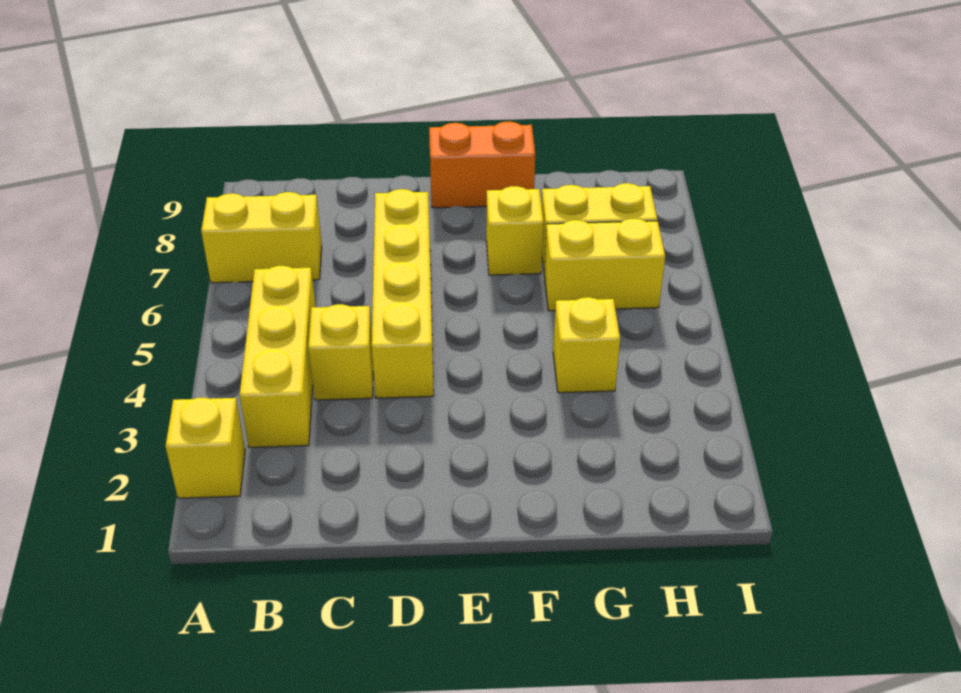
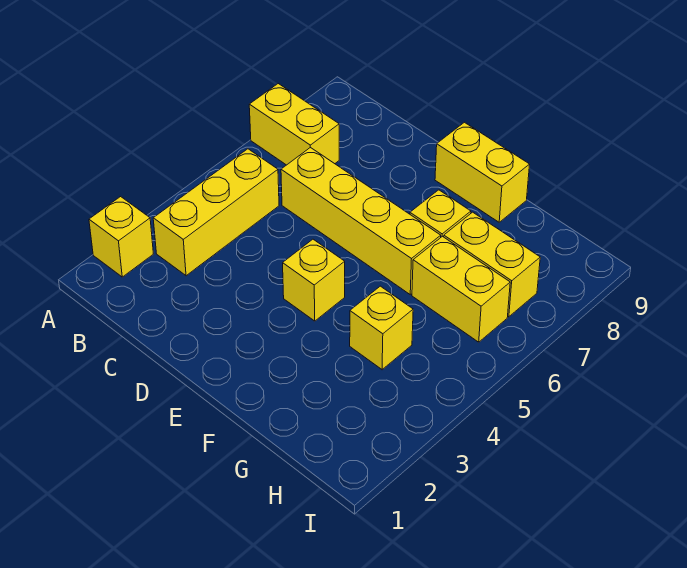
yellow 1x1 brick [308,304,373,400] -> yellow 1x1 brick moved to [283,239,345,321]
yellow 1x4 brick [372,189,434,398] -> yellow 1x4 brick turned to [281,147,441,294]
orange 1x2 brick [429,121,535,208] -> yellow 1x2 brick [435,122,530,222]

